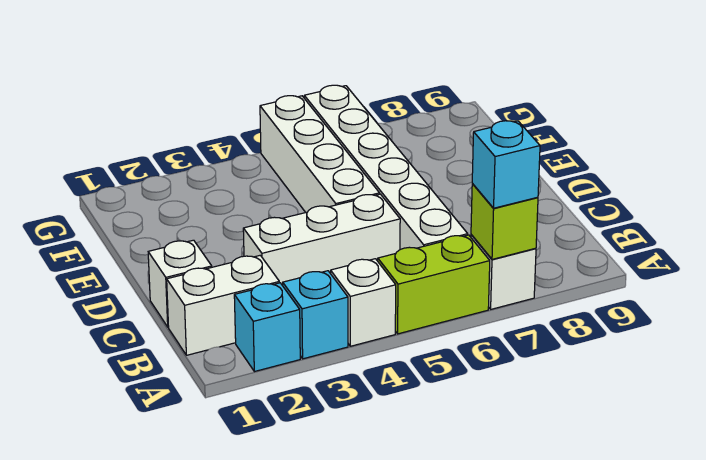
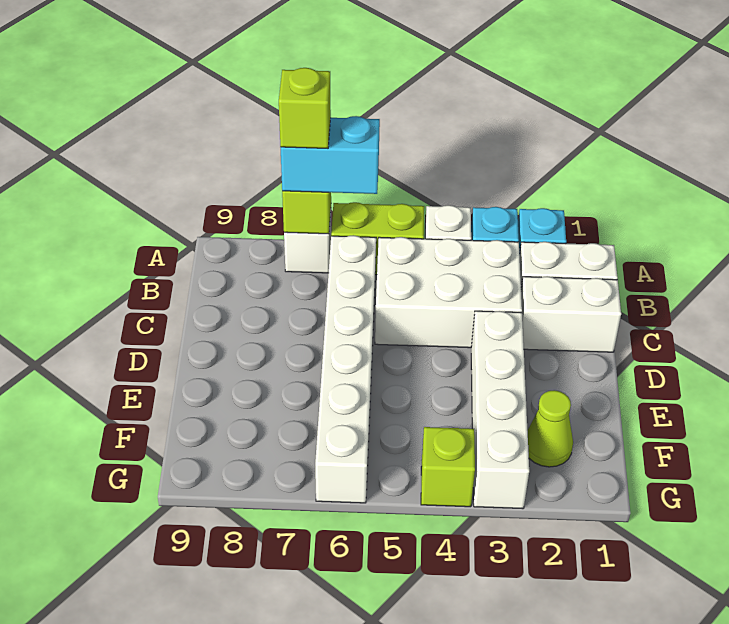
cyan 1x1 brick [472,121,540,208] -> cyan 1x2 brick [281,116,380,194]
none -> lime 1x1 brick [279,68,331,148]
white 1x1 brick [148,240,212,327] -> white 1x2 brick [521,276,621,352]
white 1x3 brick [243,194,400,286] -> white 2x3 brick [375,237,522,348]
white 1x4 brick [260,96,380,212] -> white 1x4 brick moved to [471,311,529,509]
none -> lime 1x1 cone [527,390,573,467]
none -> lime 1x1 brick [421,427,475,507]

